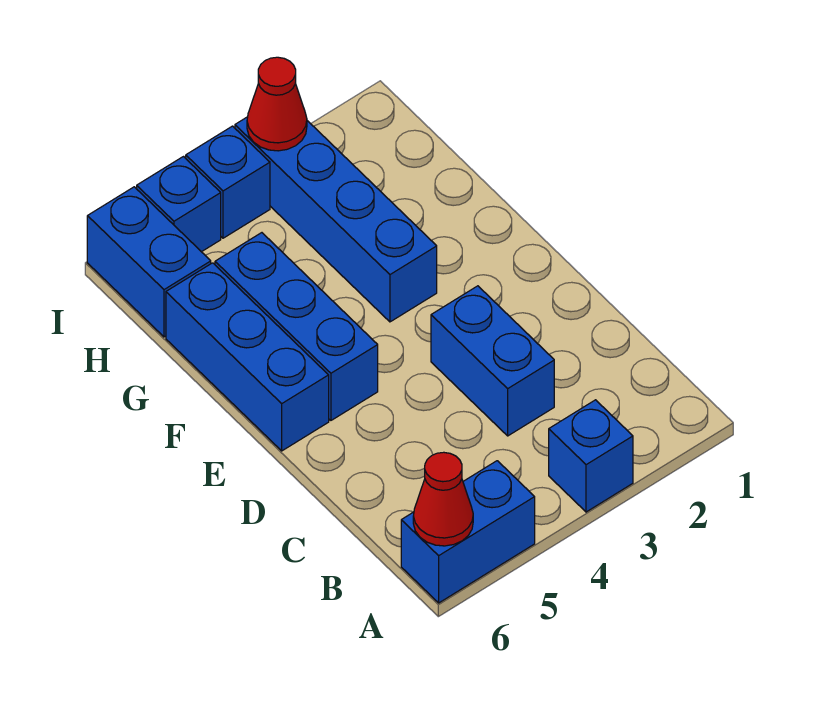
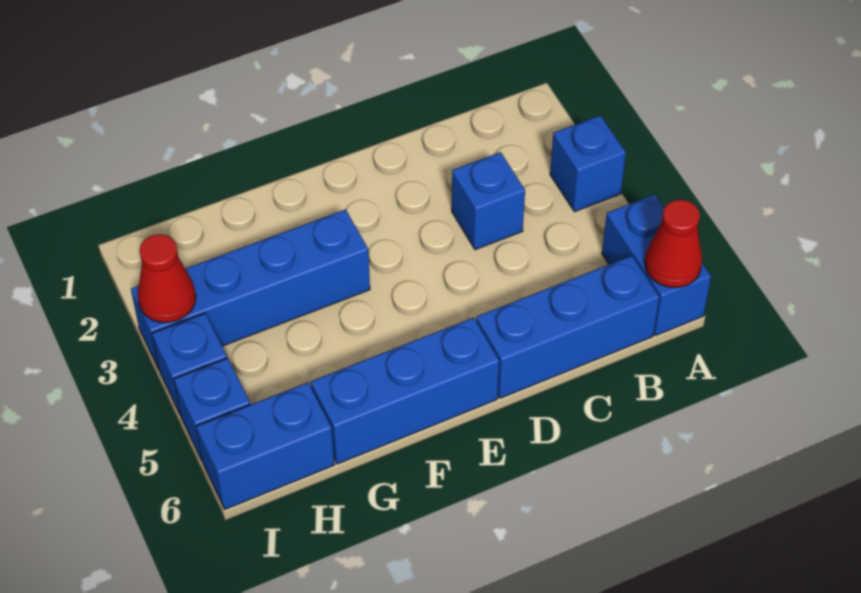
blue 1x2 brick [431,286,554,436] -> blue 1x1 brick [452,152,525,250]
blue 1x3 brick [215,233,378,420] -> blue 1x3 brick moved to [476,256,659,398]

